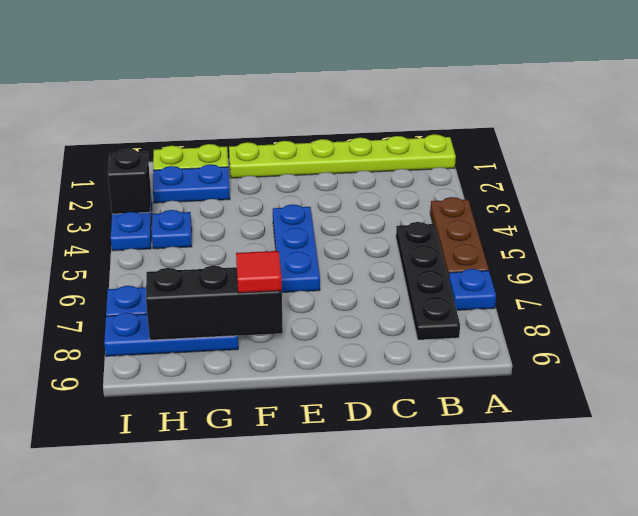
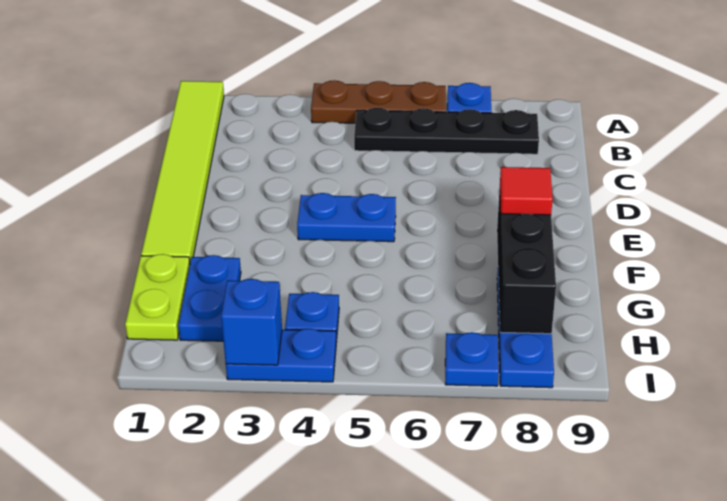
lime 1x6 plate [229,134,456,178] -> lime 1x6 tile [141,81,224,262]
blue 1x3 plate [273,204,320,292] -> blue 1x2 plate [297,193,396,242]
black 1x1 brick [108,149,151,214] -> blue 1x1 brick [221,279,282,365]

